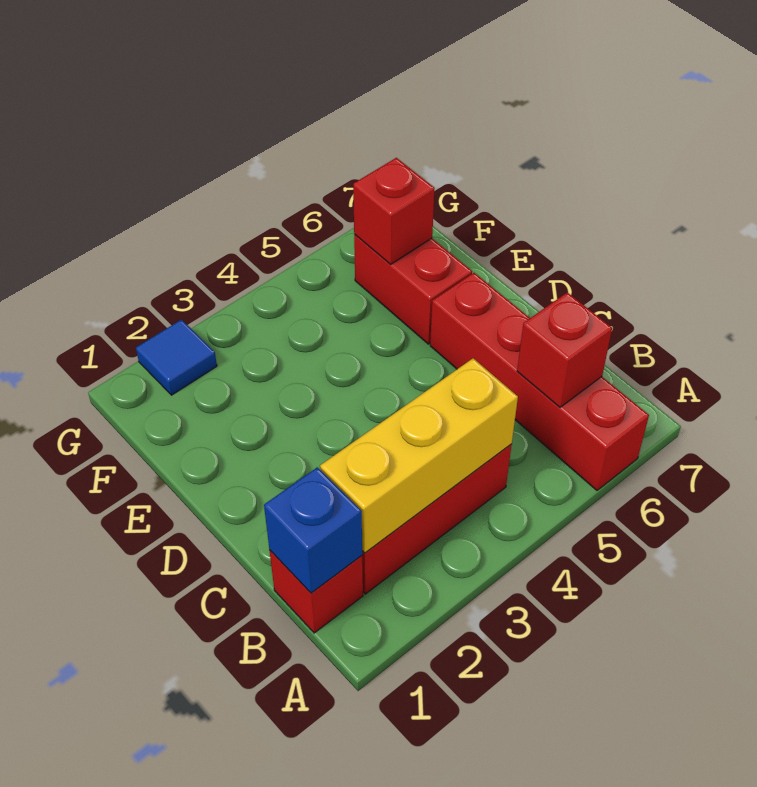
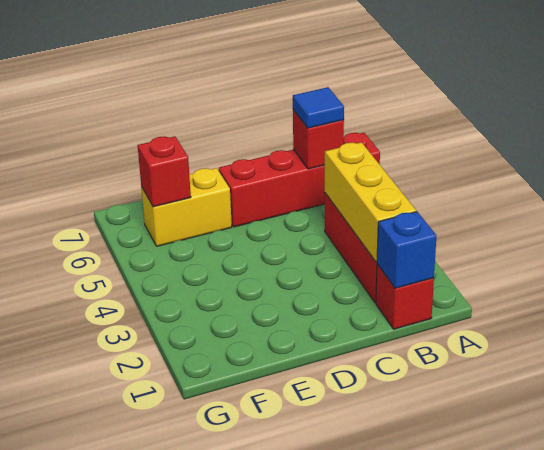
red 1x2 brick [354,235,472,344] -> yellow 1x2 brick [141,168,232,246]
blue 1x1 tile [136,320,217,395] -> blue 1x1 tile moved to [293,87,344,128]

